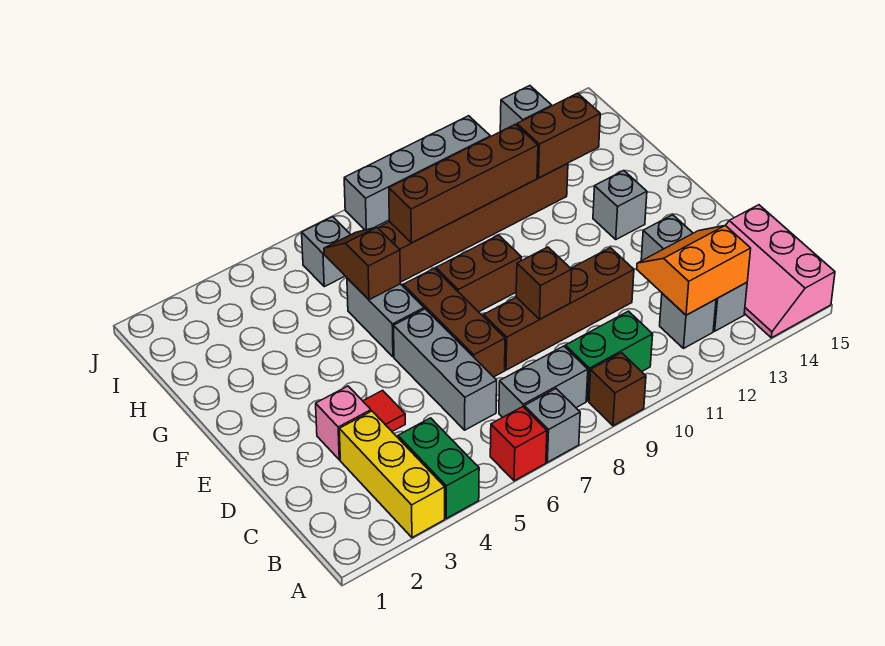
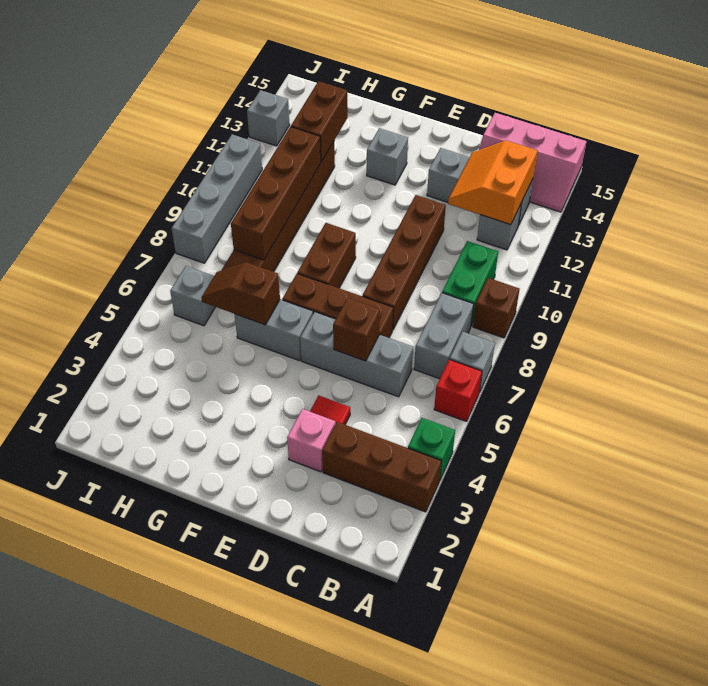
yellow 1x3 brick [339,411,445,538] -> brown 1x3 brick [322,422,441,512]
green 1x2 brick [398,418,479,518] -> green 1x1 brick [408,418,455,481]
brown 1x1 brick [516,247,572,319] -> brown 1x1 brick moved to [333,298,380,361]

